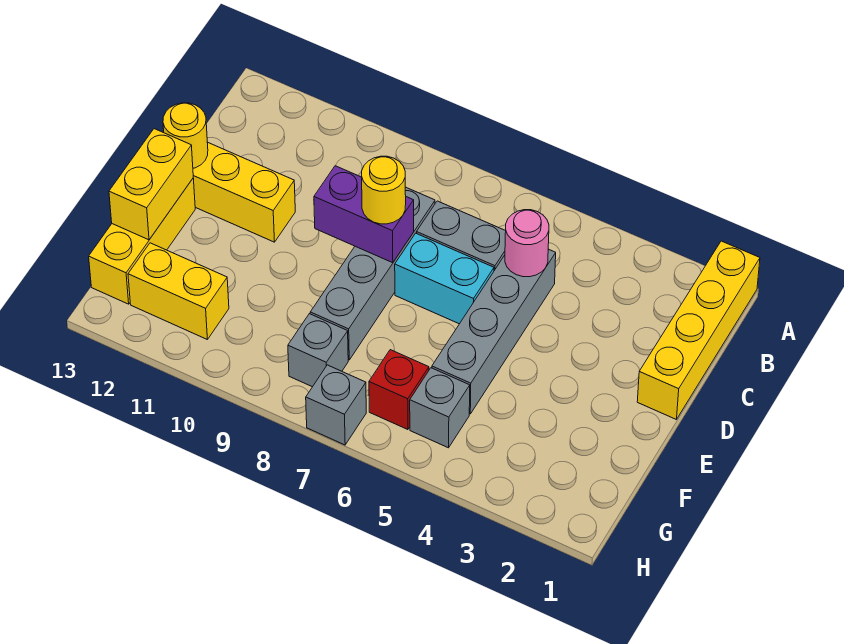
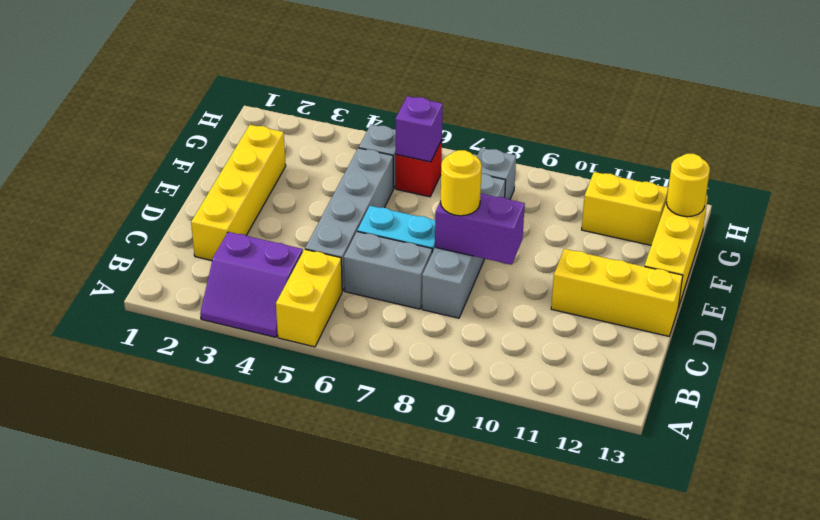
yellow 1x4 brick [637,241,760,420] -> yellow 1x4 brick moved to [191,125,286,261]
none -> purple 2x2 slope [200,232,303,337]
pink 1x1 round brick [505,210,549,277] -> none
yellow 1x1 round brick [163,103,208,168] -> yellow 1x1 round brick moved to [667,154,710,217]
yellow 1x2 brick [109,129,193,240] -> yellow 1x2 brick moved to [276,249,342,347]
none -> purple 1x1 brick [396,96,443,162]
grey 1x1 brick [306,365,366,445] -> none

